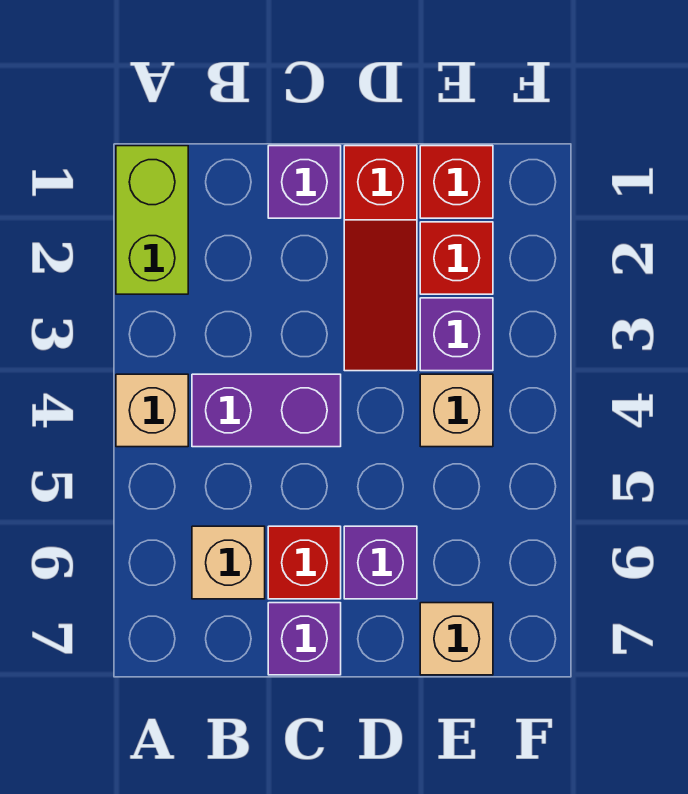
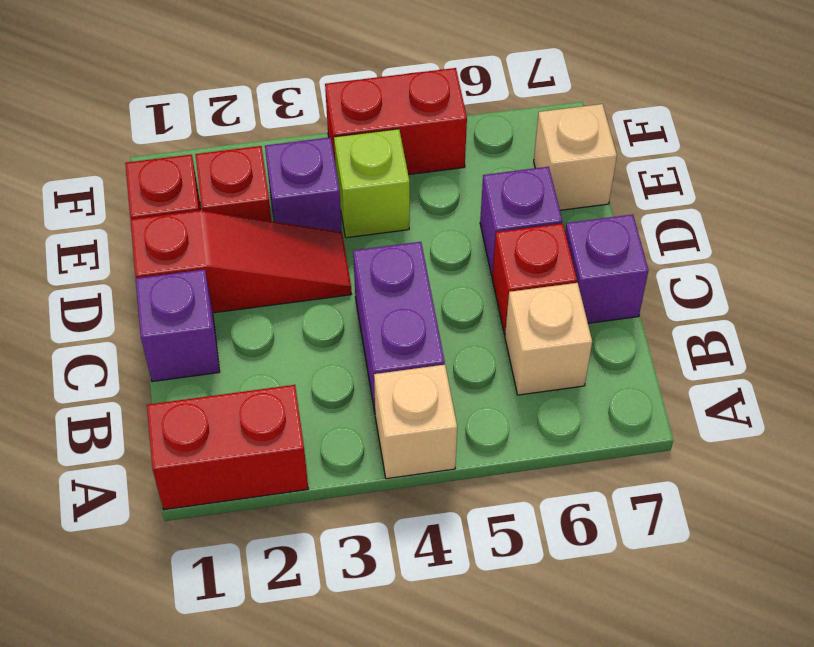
lime 1x2 brick [116,146,188,294] -> red 1x2 brick [147,385,308,510]
tan 1x1 brick [420,374,493,447] -> lime 1x1 brick [334,129,410,238]
none -> red 1x2 brick [325,68,467,175]

